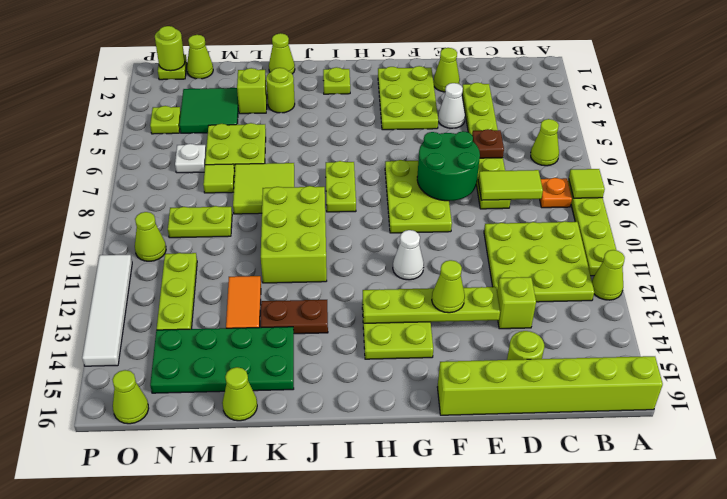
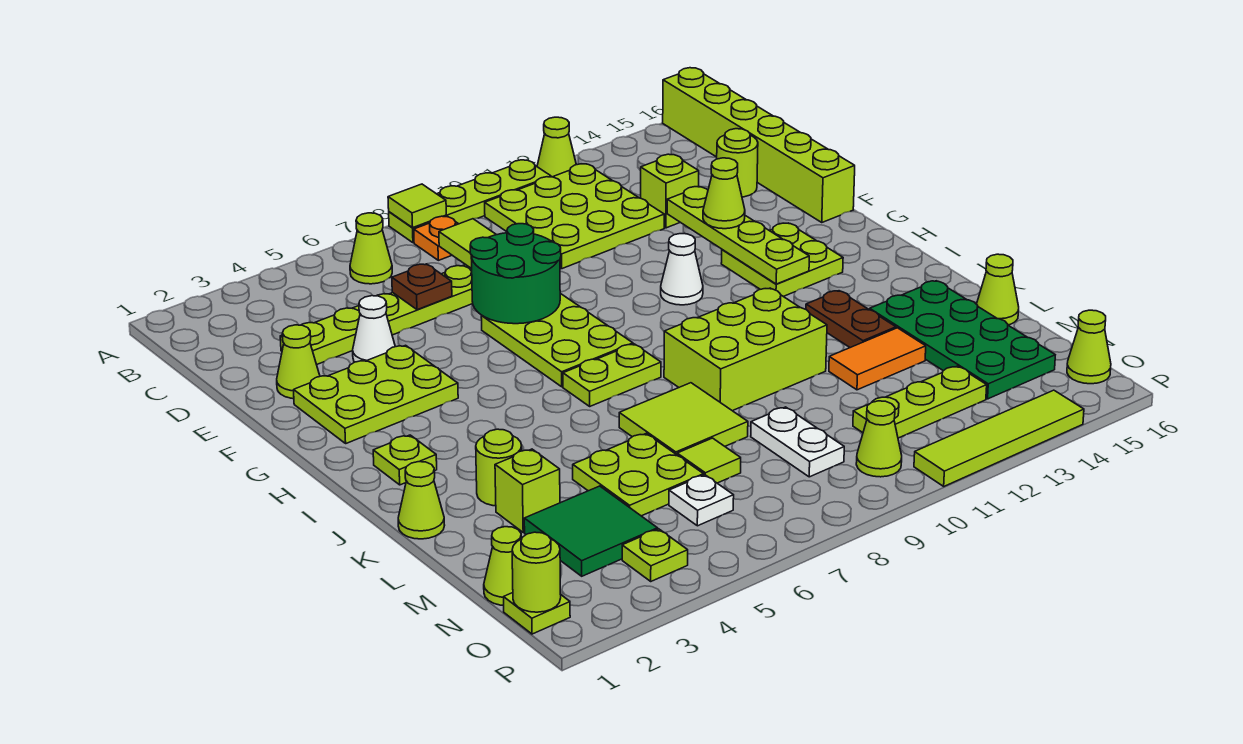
lime 2x3 plate [385,160,452,233] -> lime 2x3 plate turned to [481,293,633,387]
lime 1x2 plate [168,206,232,238] -> white 1x2 plate [751,407,844,477]
white 1x4 tile [82,255,132,366] -> lime 1x4 tile [914,390,1084,486]

